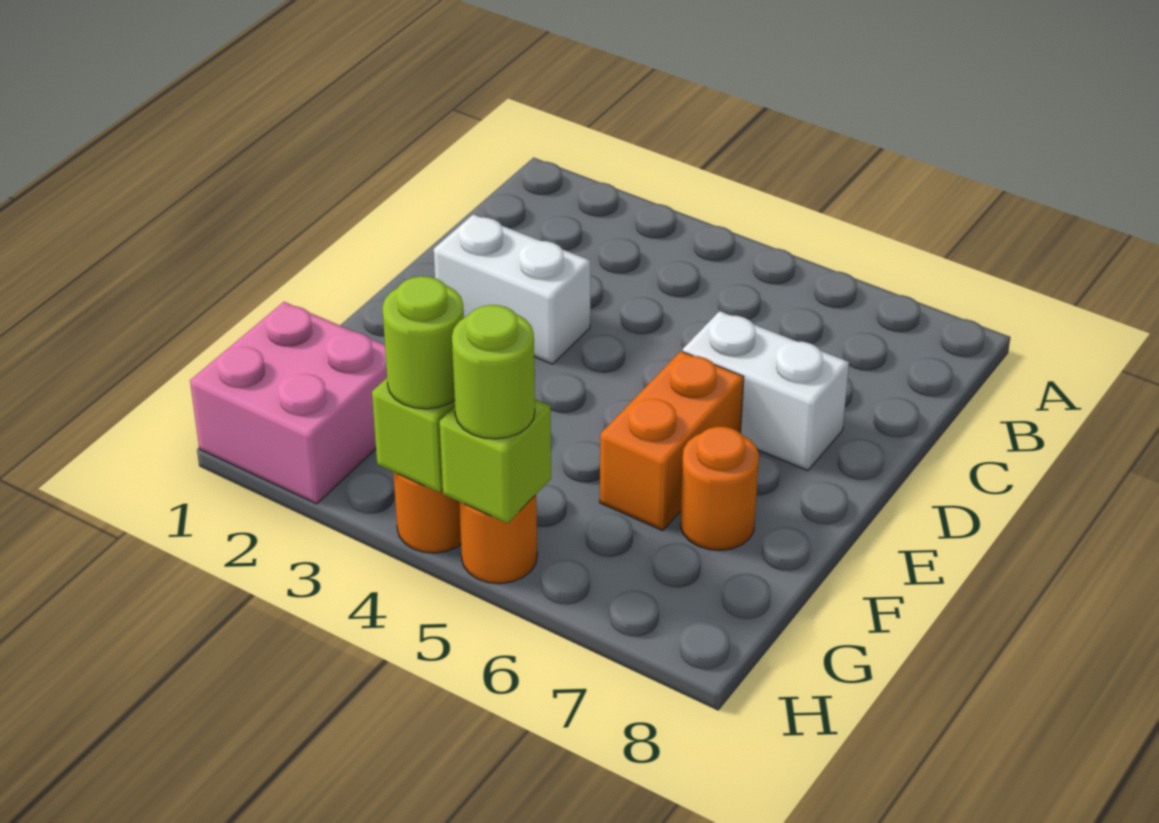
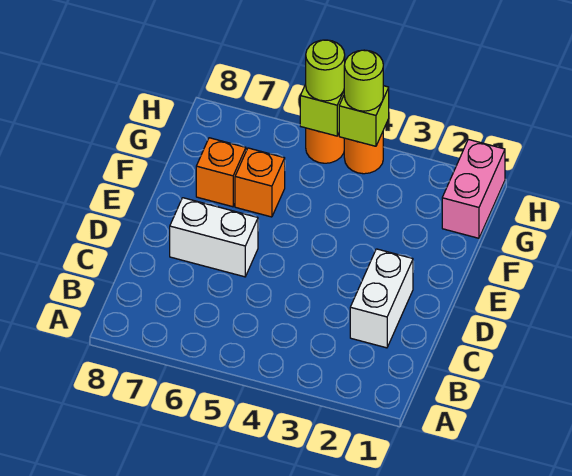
white 1x2 brick [434,214,590,364] -> white 1x2 brick turned to [350,249,413,348]
orange 1x2 brick [600,351,744,531] -> orange 1x1 brick [235,148,285,217]
orange 1x1 round brick [680,427,759,550] -> orange 1x1 brick [196,138,246,207]
pink 2x2 brick [190,302,387,504] -> pink 1x2 brick [442,139,505,238]

